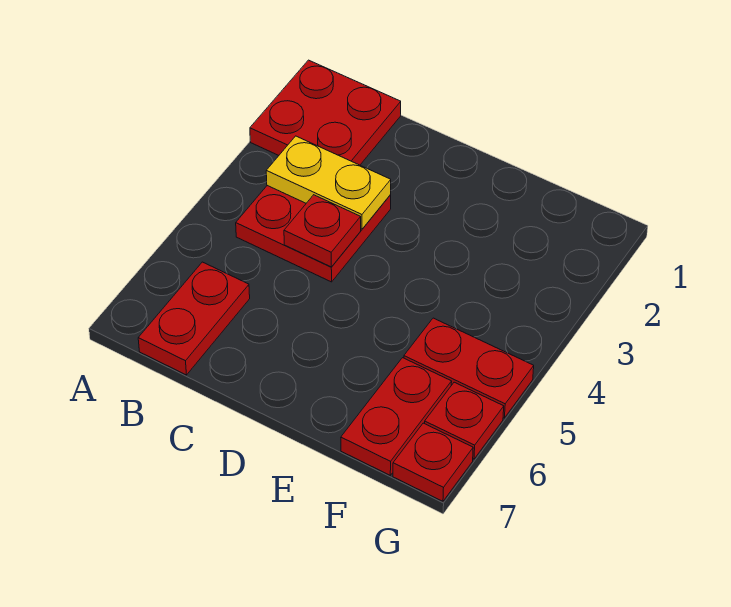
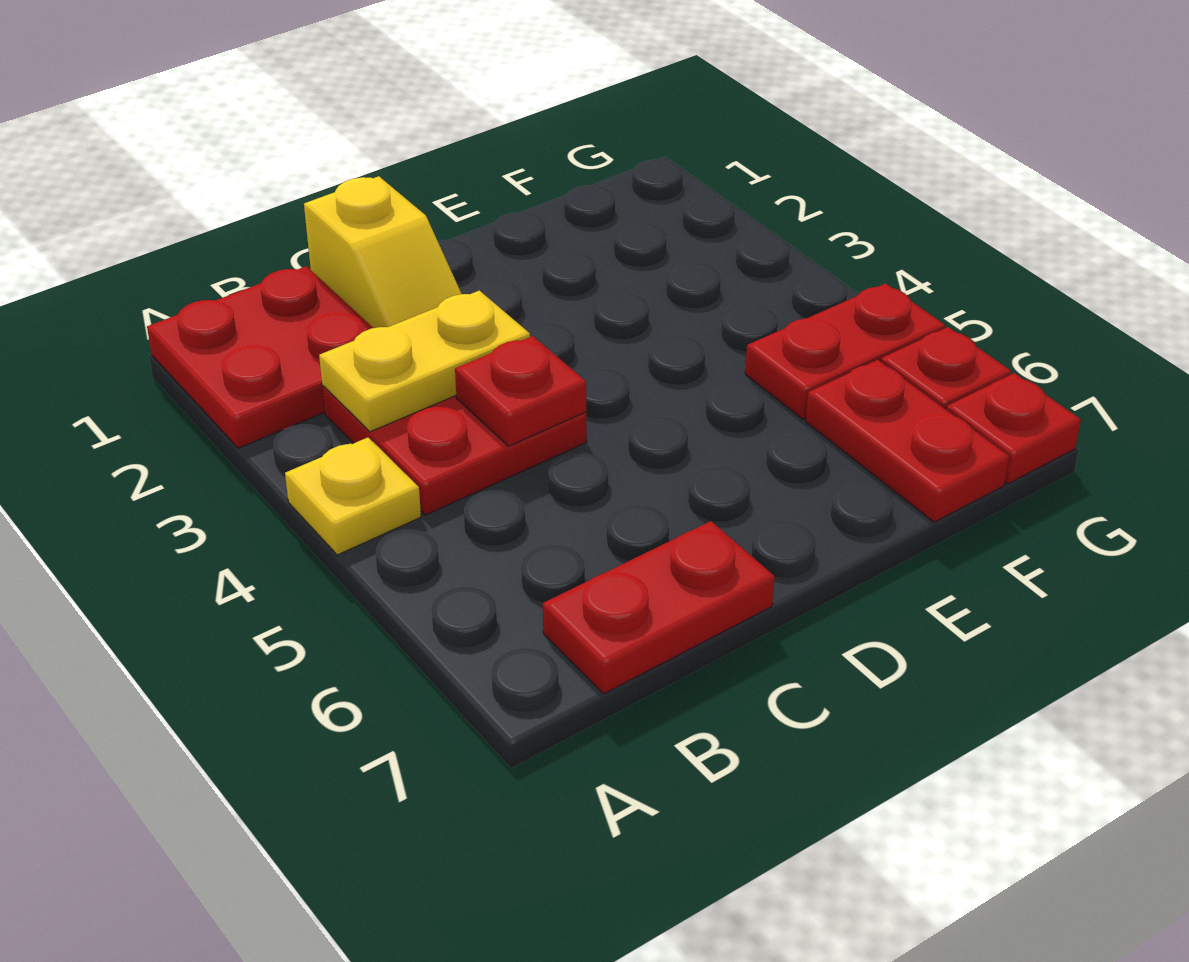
none -> yellow 1x1 plate [285,437,421,555]
red 1x2 plate [138,262,250,375] -> red 1x2 plate turned to [543,521,775,694]
none -> yellow 1x2 slope [304,176,461,328]

